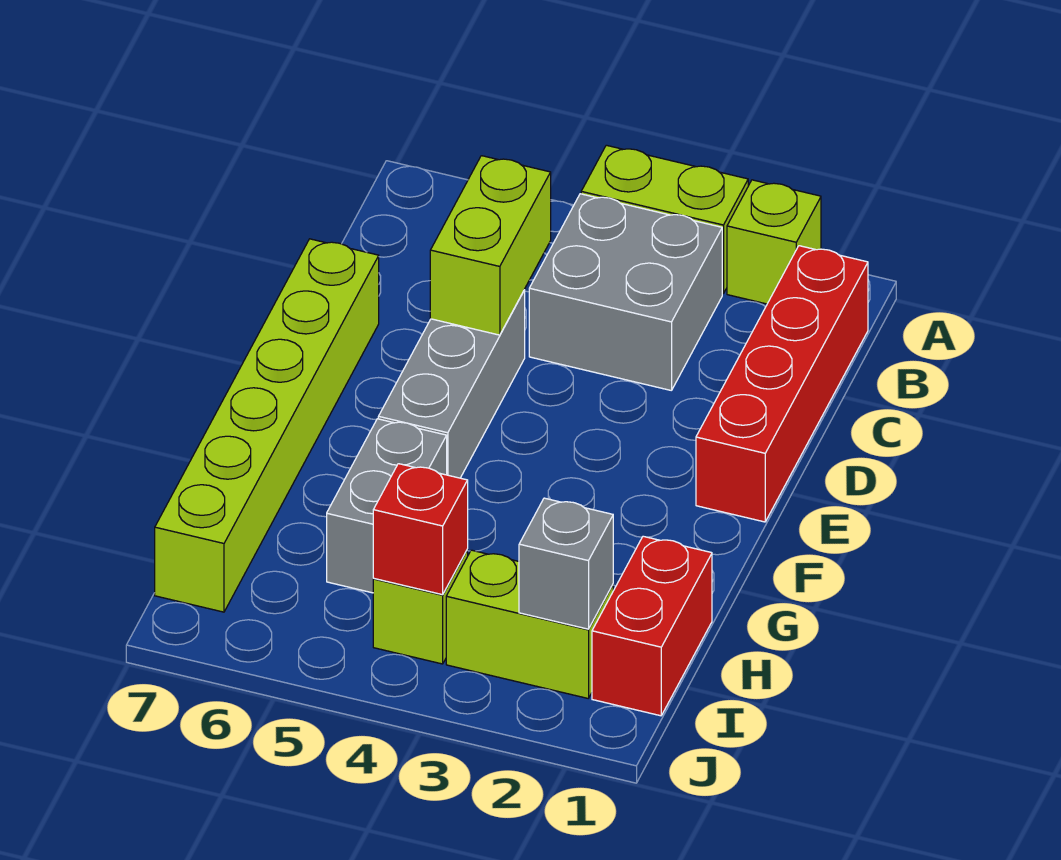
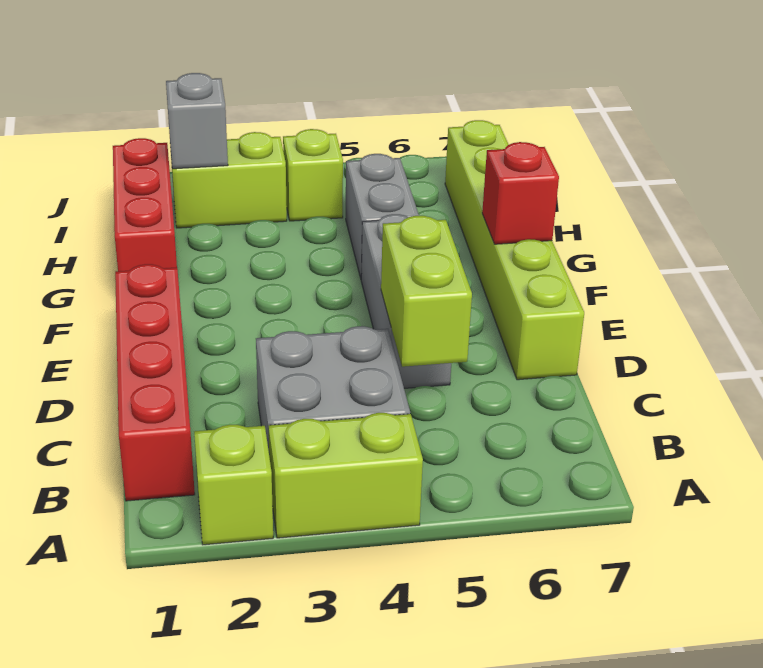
red 1x2 brick [592,536,712,716] -> red 1x3 brick [113,138,177,271]
red 1x1 brick [373,464,468,595] -> red 1x1 brick moved to [482,142,559,244]

